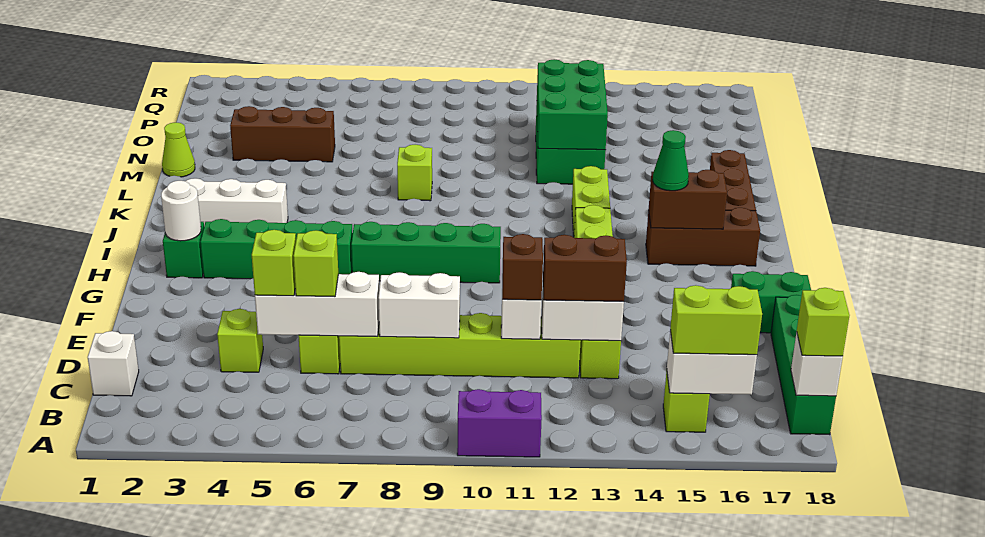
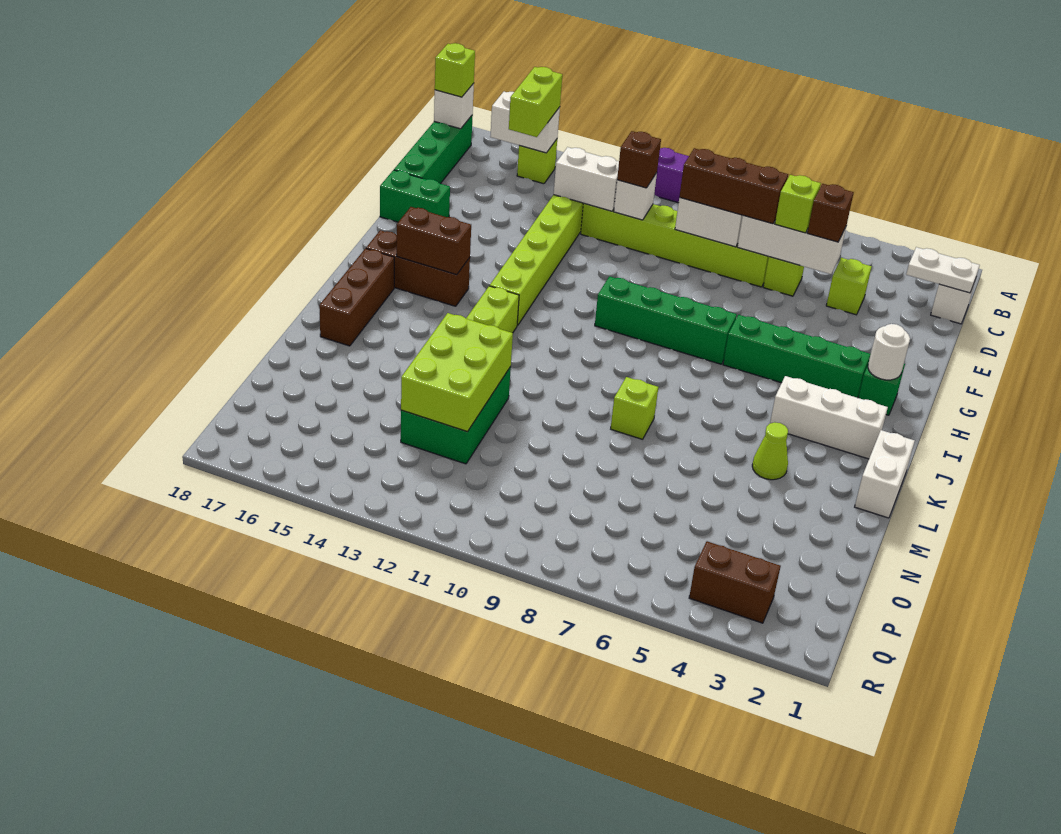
lime 1x2 brick [670,285,762,355] -> lime 1x2 brick turned to [509,67,562,137]
none -> white 1x2 plate [906,247,980,293]
lime 1x1 brick [252,230,296,296] -> brown 1x1 brick [807,184,854,242]
brown 1x2 brick [543,235,627,302] -> brown 1x2 brick moved to [689,541,781,623]
green 1x1 cone [653,130,689,191] -> none
none -> white 1x2 brick [855,430,915,518]
lime 1x1 cone [162,122,195,177] -> lime 1x1 cone moved to [752,422,788,480]
green 2x3 brick [537,59,608,150] -> lime 2x3 brick [401,313,513,432]
brown 1x3 brick [230,106,335,162] -> brown 1x3 brick moved to [679,148,788,224]

